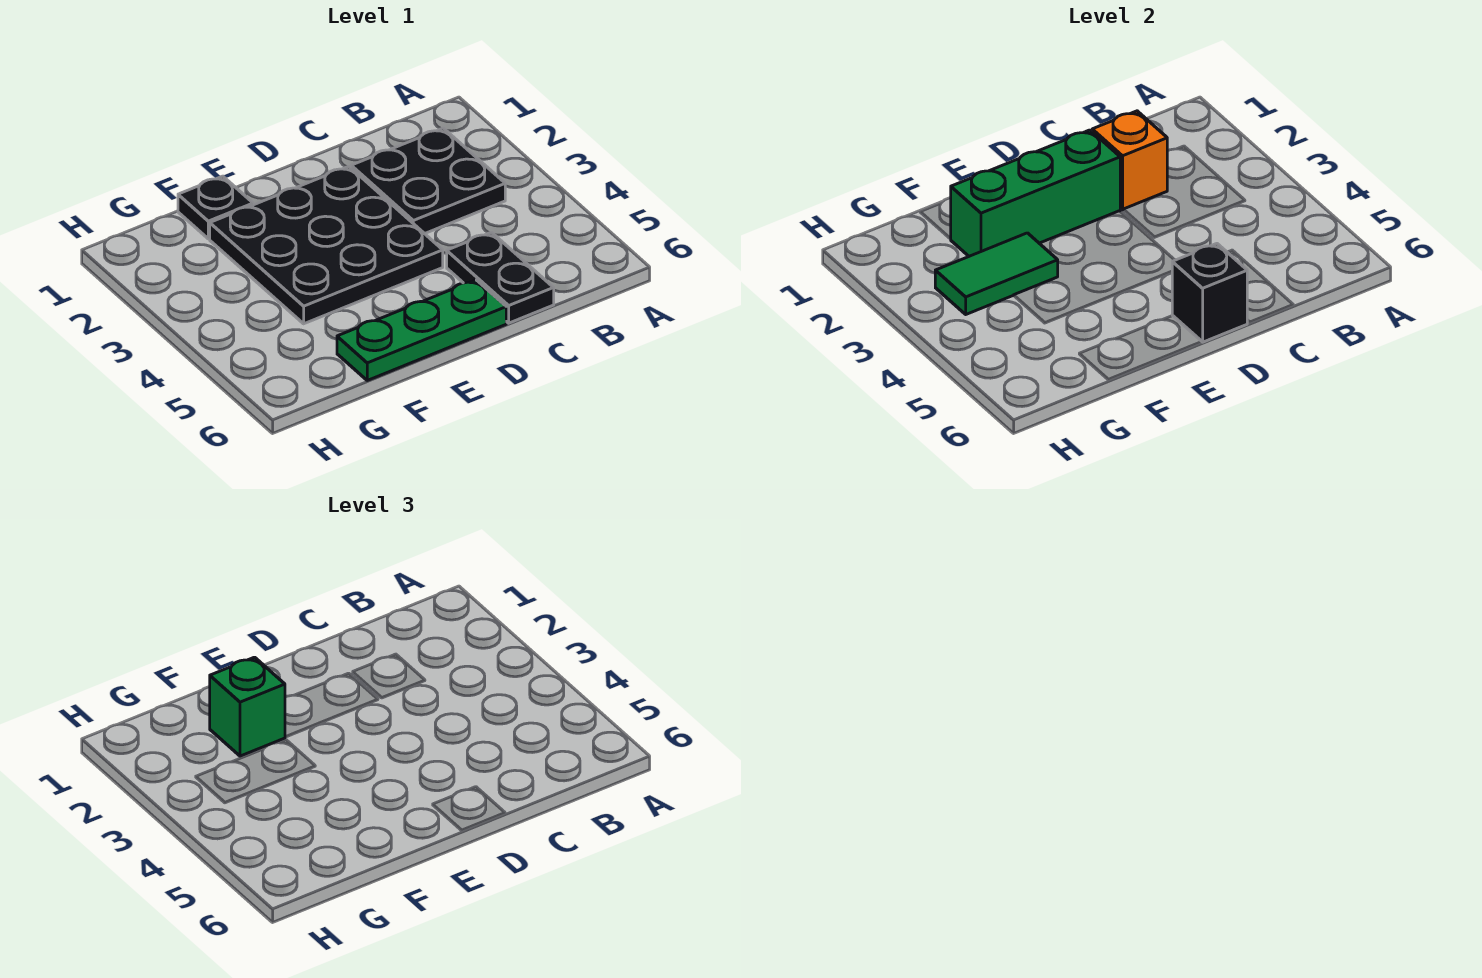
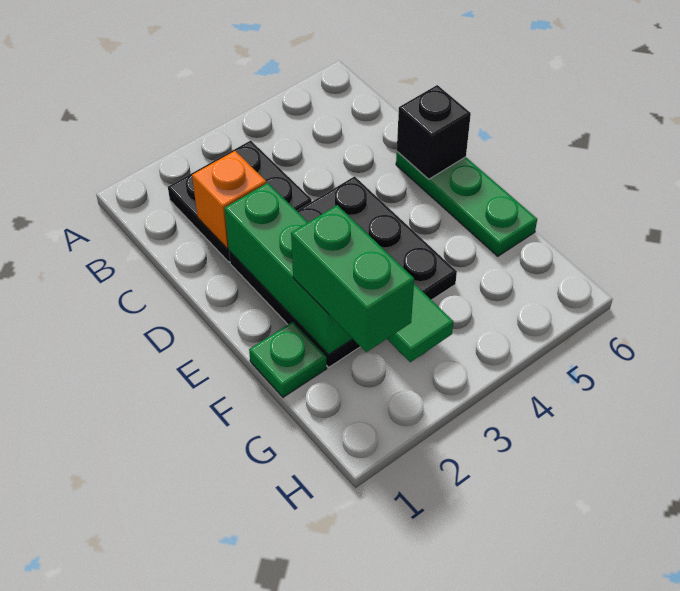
black 1x2 plate [447,232,554,323] -> none
black 1x1 plate [178,176,253,239] -> green 1x1 plate [249,322,327,397]
green 1x1 brick [210,657,285,756] -> green 1x2 brick [291,205,414,352]

